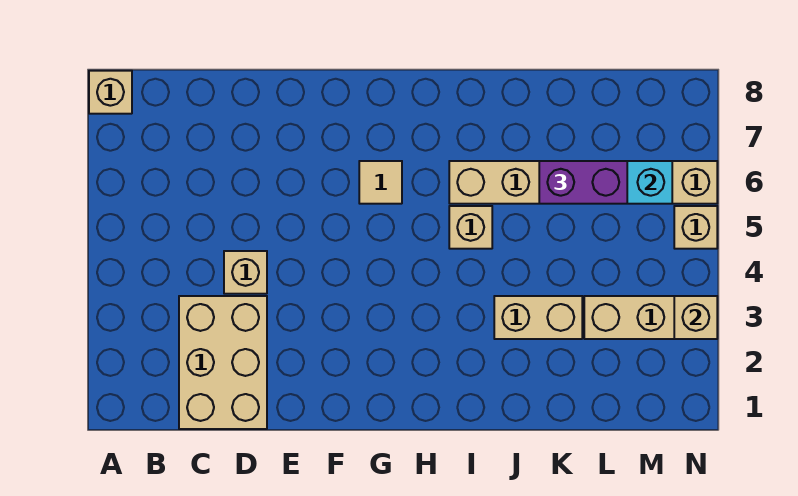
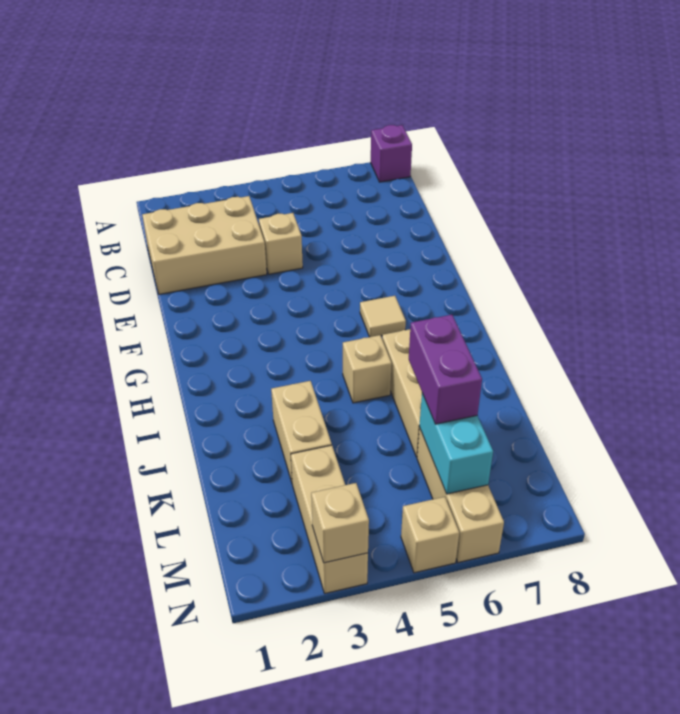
tan 1x1 brick [89,71,132,114] -> purple 1x1 brick [371,125,412,182]

